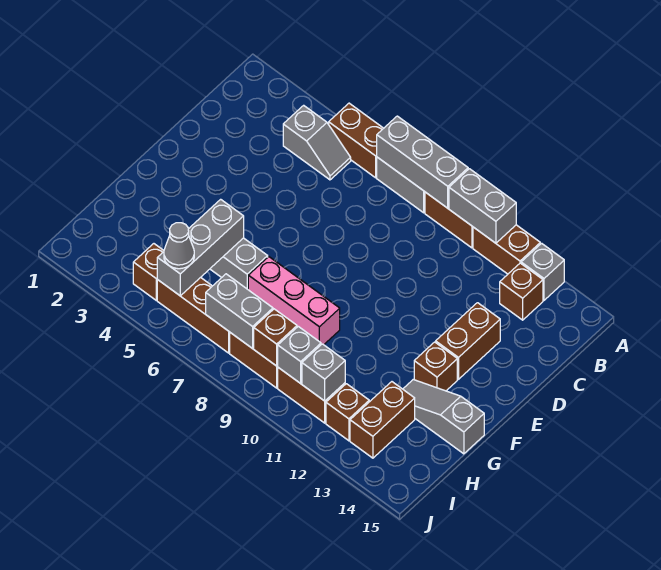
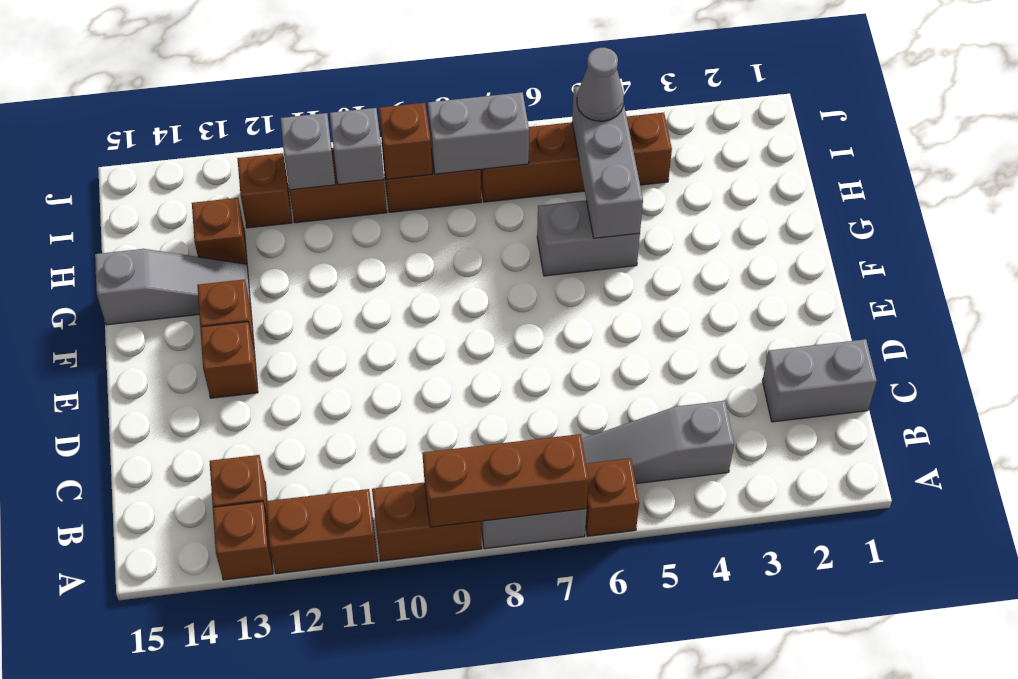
brown 1x2 brick [329,103,384,178] -> brown 1x1 brick [586,458,639,536]
grey 1x3 brick [377,116,468,208] -> brown 1x3 brick [422,434,589,527]
grey 1x2 brick [449,169,516,243] -> grey 1x2 brick moved to [762,339,877,422]
grey 1x1 brick [521,243,564,300] -> brown 1x1 brick [213,502,273,580]
grey 1x2 slope [283,105,351,180] -> grey 1x3 slope [582,401,734,484]
brown 1x2 brick [436,303,500,379] -> brown 1x1 brick [200,322,258,398]
pink 1x3 brick [248,257,340,345] -> none
brown 1x2 brick [350,382,415,458] -> brown 1x1 brick [192,198,247,264]

